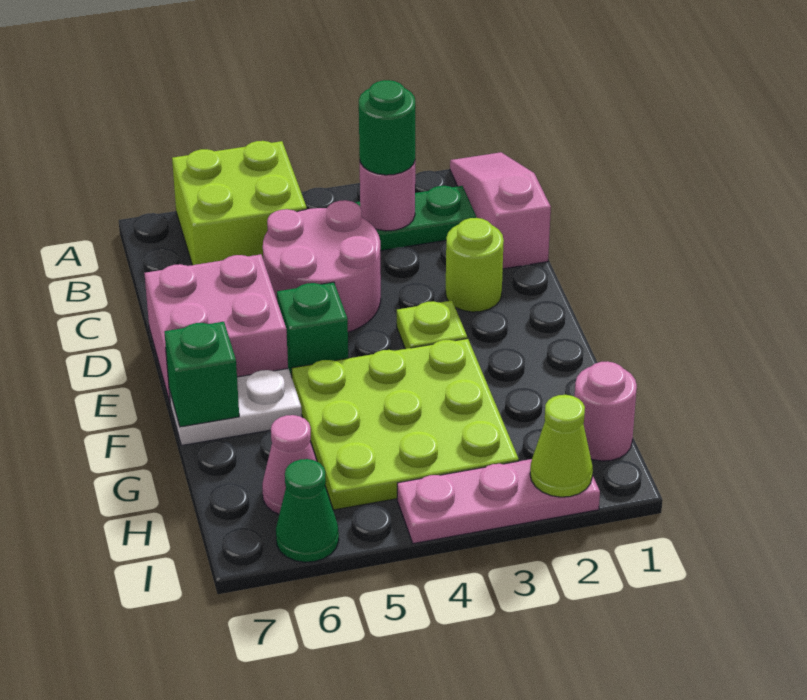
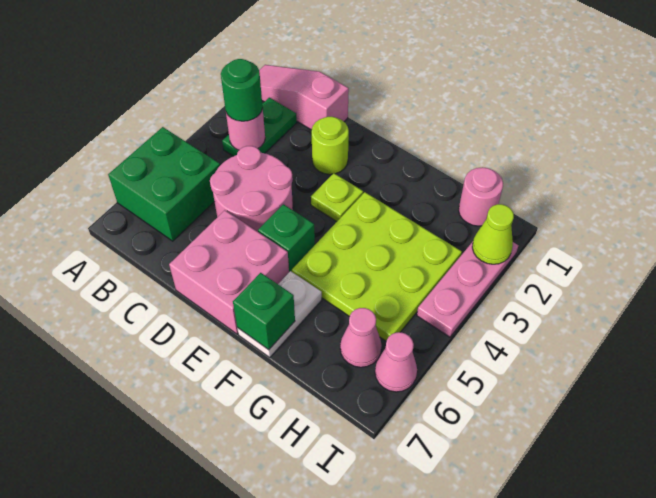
lime 2x2 brick [172,141,307,265] -> green 2x2 brick [108,127,220,241]
green 1x1 cone [276,459,339,562] -> pink 1x1 cone [375,332,417,392]

